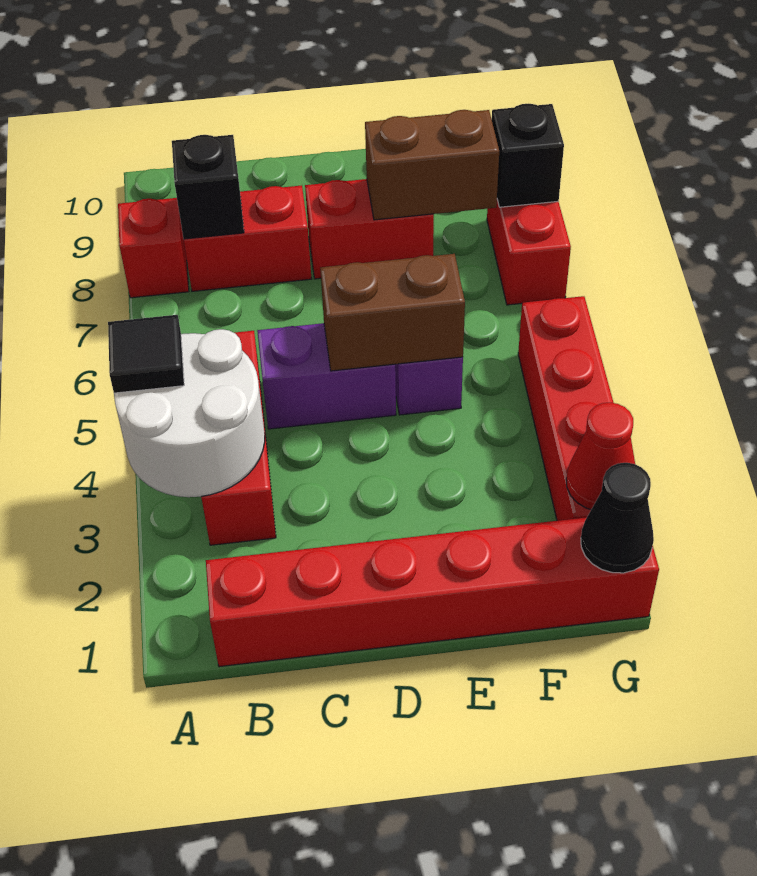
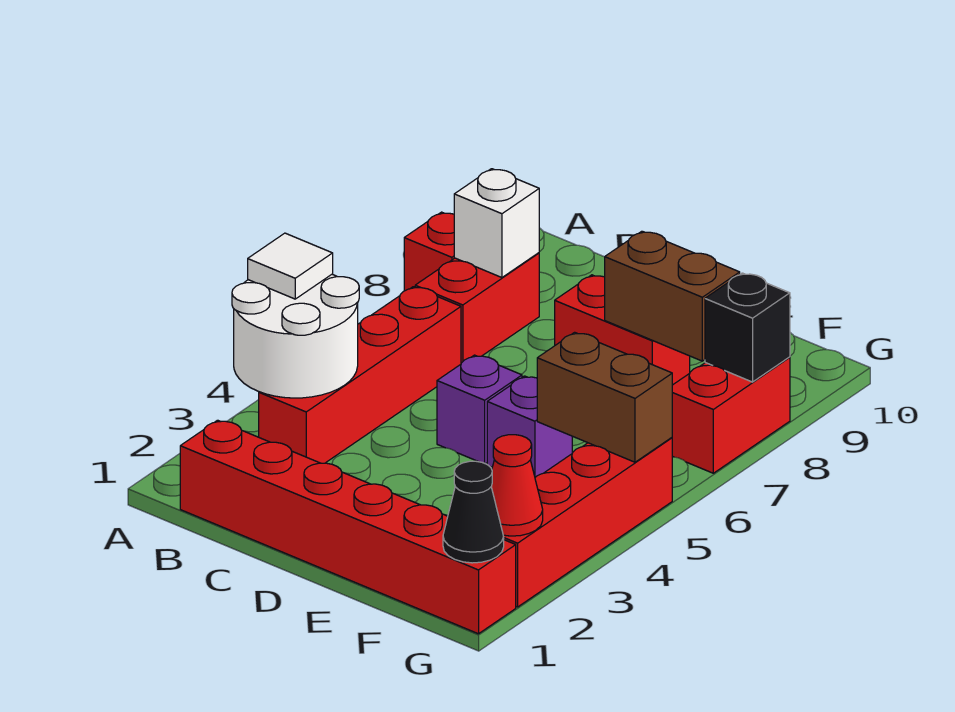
black 1x1 tile [108,315,184,393] -> white 1x1 tile [248,233,333,299]
red 1x3 brick [201,331,276,545] -> red 1x4 brick [259,287,461,463]
red 1x2 brick [184,185,311,291] -> red 1x2 brick turned to [415,253,539,363]
black 1x1 brick [172,135,244,239] -> white 1x1 brick [454,169,539,278]
purple 1x2 brick [257,323,396,429] -> purple 1x1 brick [437,355,522,464]
brown 1x2 brick [320,254,465,371] -> brown 1x2 brick moved to [537,332,672,462]

